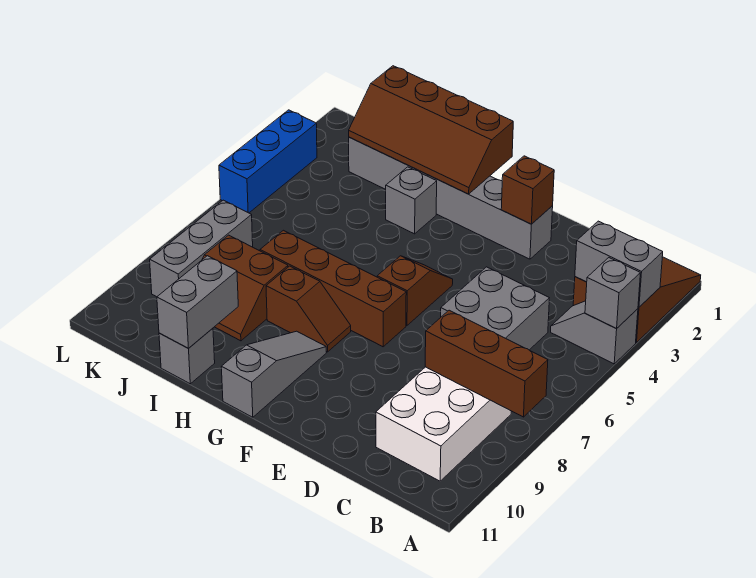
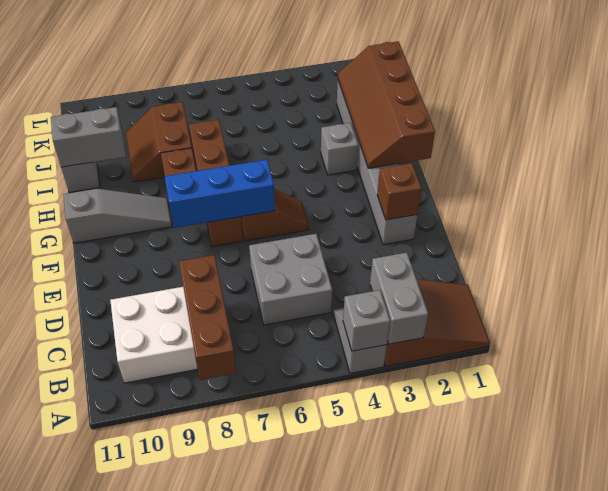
grey 1x3 brick [150,200,253,297] -> none
blue 1x3 brick [219,110,317,213] -> blue 1x3 brick moved to [165,160,275,228]

